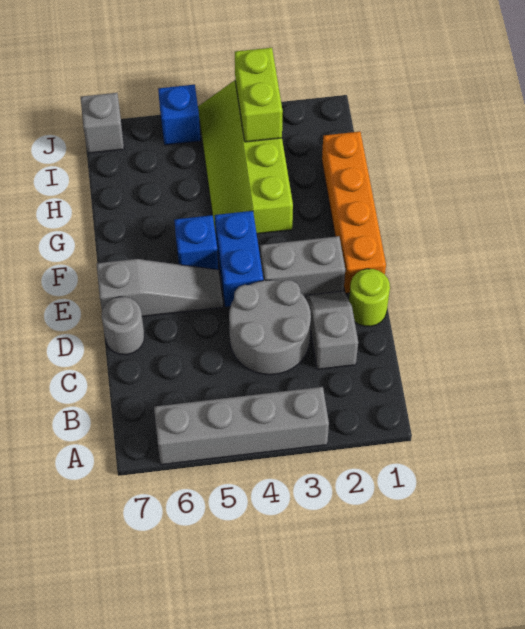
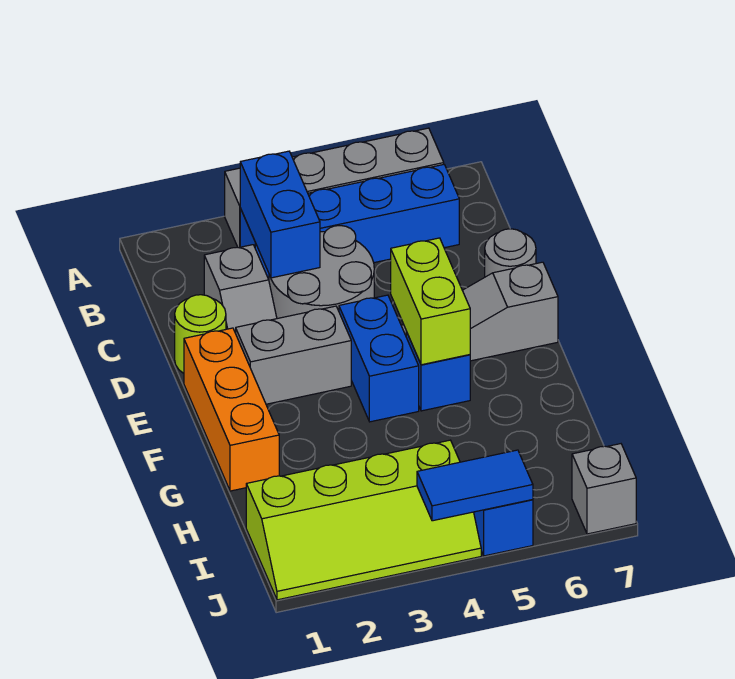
none -> blue 1x4 brick [240,165,459,279]
none -> blue 1x2 brick [240,151,320,278]
orange 1x4 brick [322,132,386,293] -> orange 1x3 brick [184,328,279,491]
lime 2x4 slope [198,80,293,235] -> lime 2x4 slope turned to [246,440,481,600]
lime 1x2 brick [235,48,283,142] -> lime 1x2 brick moved to [391,238,470,365]
none -> blue 1x2 tile [417,450,533,521]

